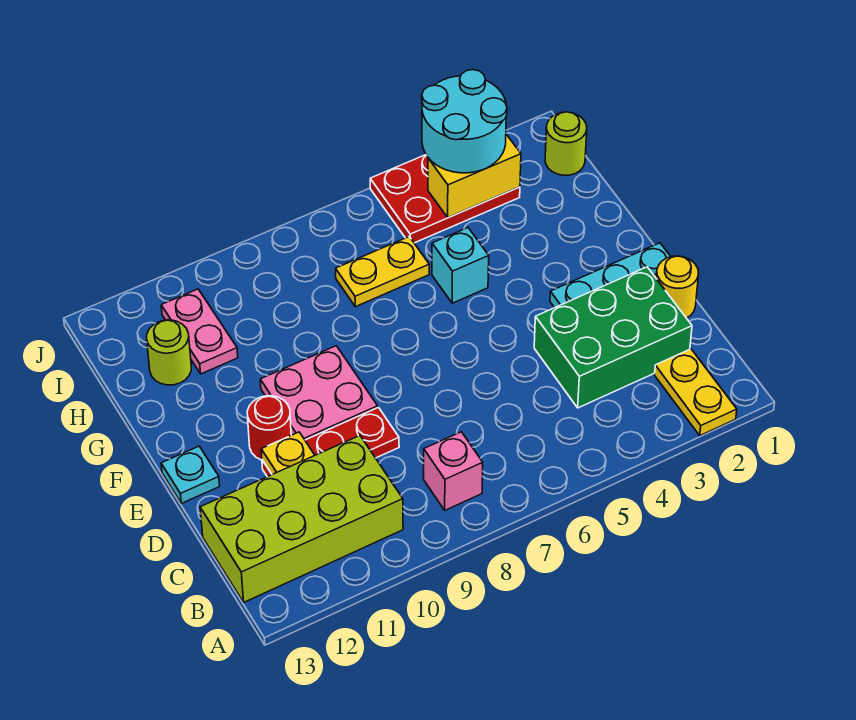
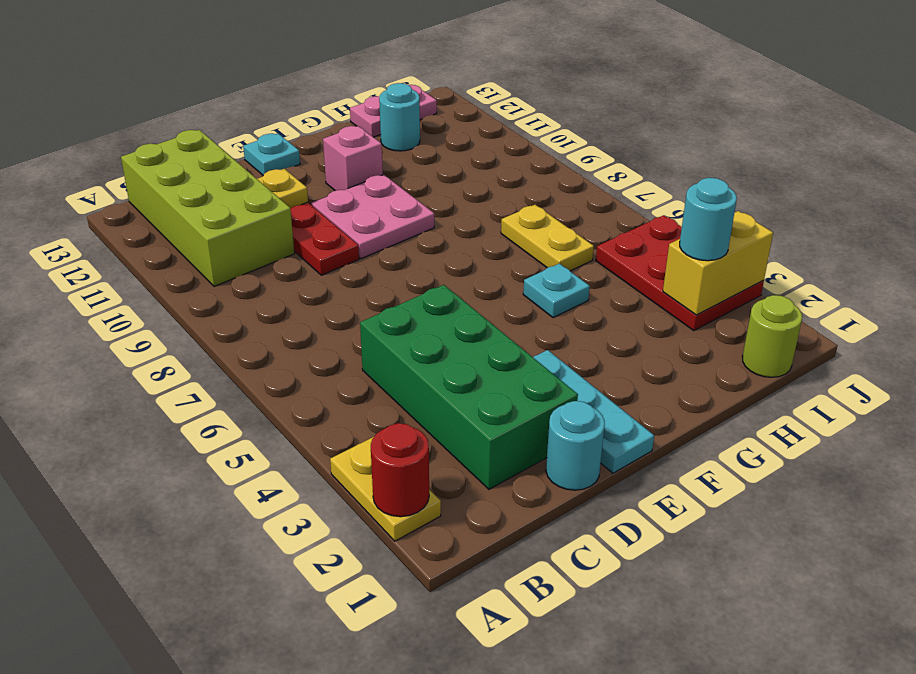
yellow 1x2 plate [655,349,737,436] -> yellow 1x2 plate turned to [330,437,441,541]
pink 1x1 brick [424,432,483,510] -> pink 1x1 brick moved to [323,126,383,191]
green 2x3 brick [534,267,692,408] -> green 2x4 brick [360,285,578,489]
yellow 1x1 round brick [656,256,698,318] -> cyan 1x1 round brick [546,401,605,490]
red 1x1 round brick [247,396,291,460] -> red 1x1 round brick moved to [371,423,429,517]
cyan 1x1 brick [432,228,489,303] -> cyan 1x1 plate [523,263,590,318]
pink 1x2 plate [161,289,238,374] -> pink 1x2 plate moved to [350,85,437,137]
lime 1x1 round brick [147,320,191,385] -> cyan 1x1 round brick [379,83,420,151]
yellow 1x2 brick [428,134,521,218] -> yellow 1x2 brick turned to [663,211,773,315]
cyan 2x2 round brick [422,70,507,173] -> cyan 1x1 round brick [680,178,737,261]

